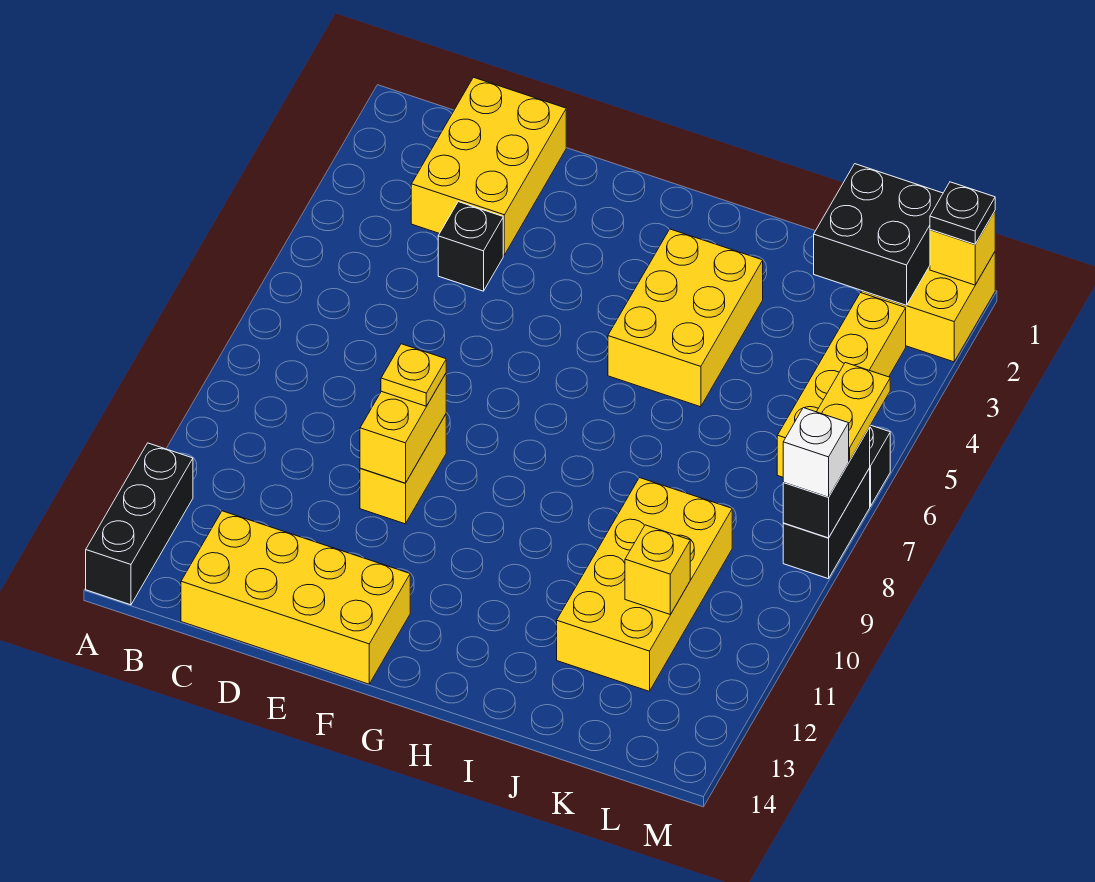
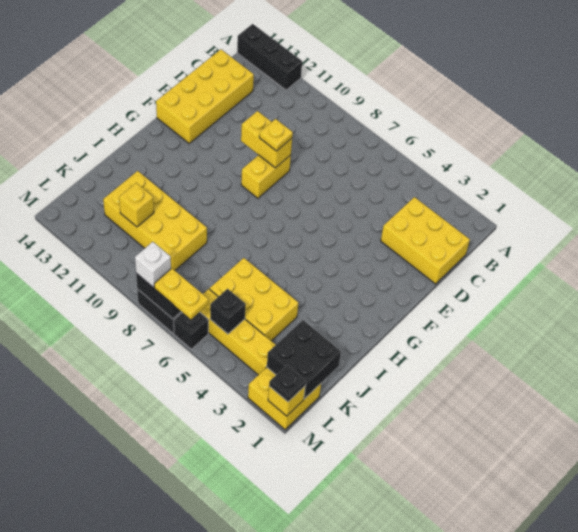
black 1x1 brick [438,202,503,291] -> black 1x1 brick moved to [210,289,246,334]
yellow 1x2 brick [360,414,446,524] -> yellow 1x2 brick turned to [241,155,291,198]
yellow 2x3 brick [608,229,763,407] -> yellow 2x3 brick moved to [210,258,299,341]

